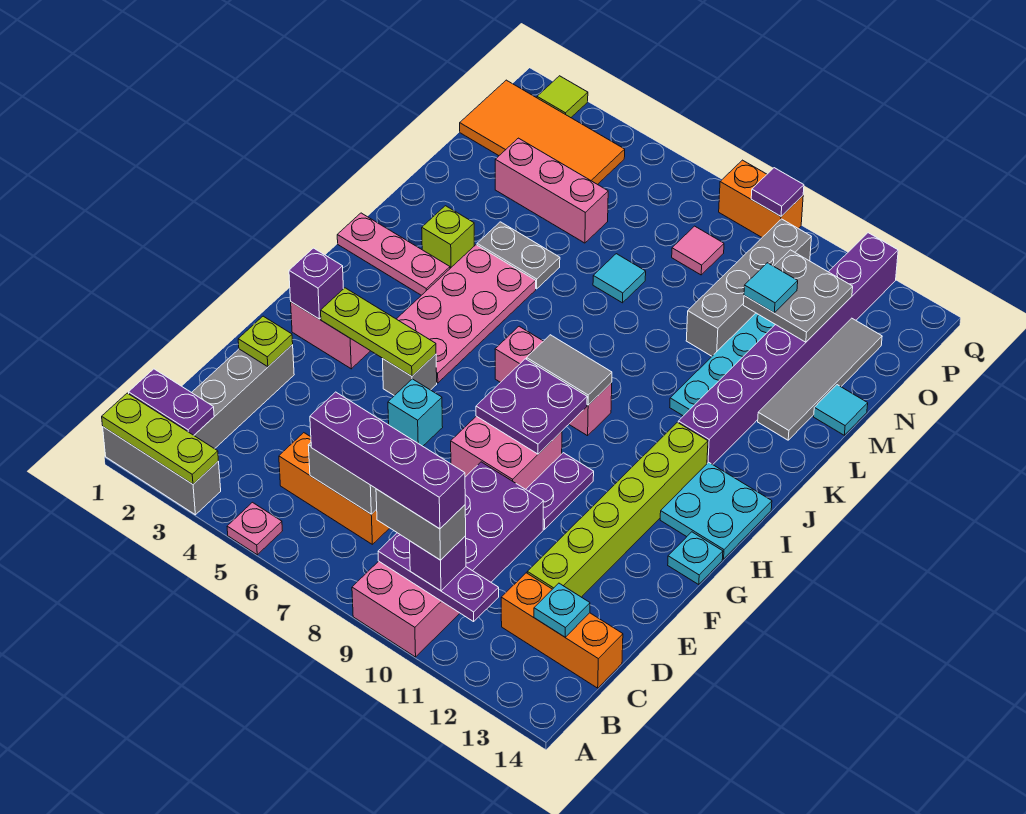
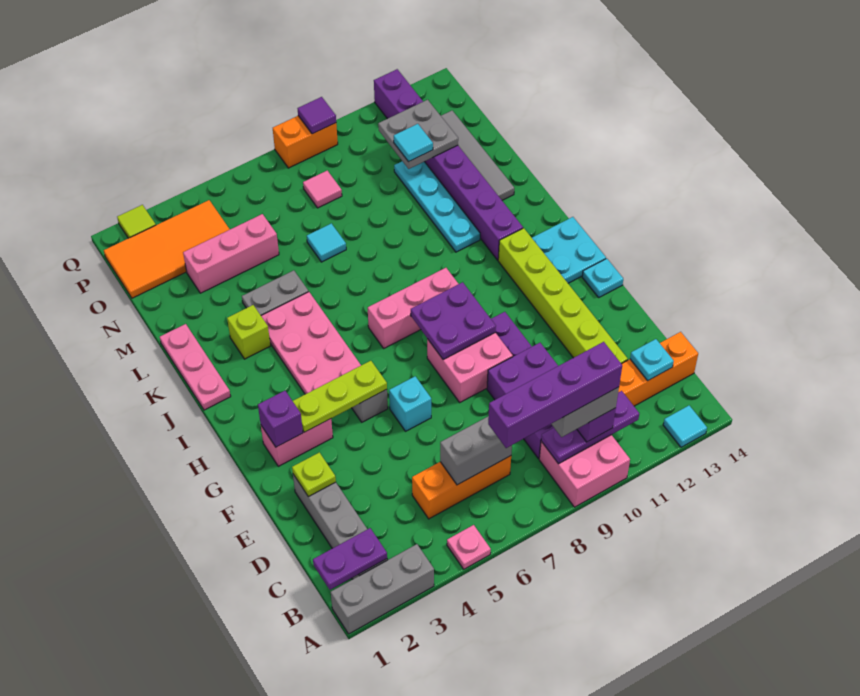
lime 1x3 plate [102,393,219,484] -> none
grey 1x2 tile [527,335,612,405] -> none
pink 1x3 plate [337,213,450,295] -> pink 1x3 plate turned to [160,324,231,410]
grey 1x4 brick [686,219,811,356] -> none
cyan 1x1 tile [814,385,868,435] -> cyan 1x1 tile moved to [663,406,707,447]

